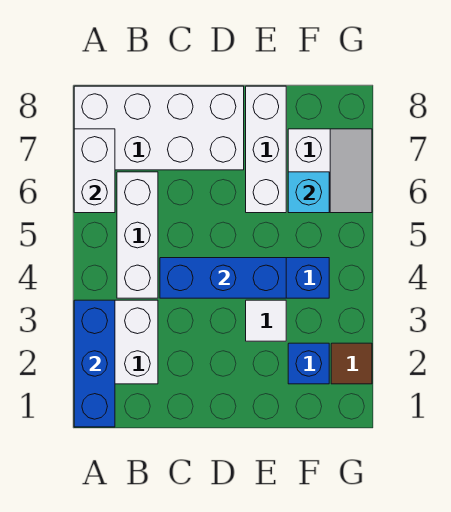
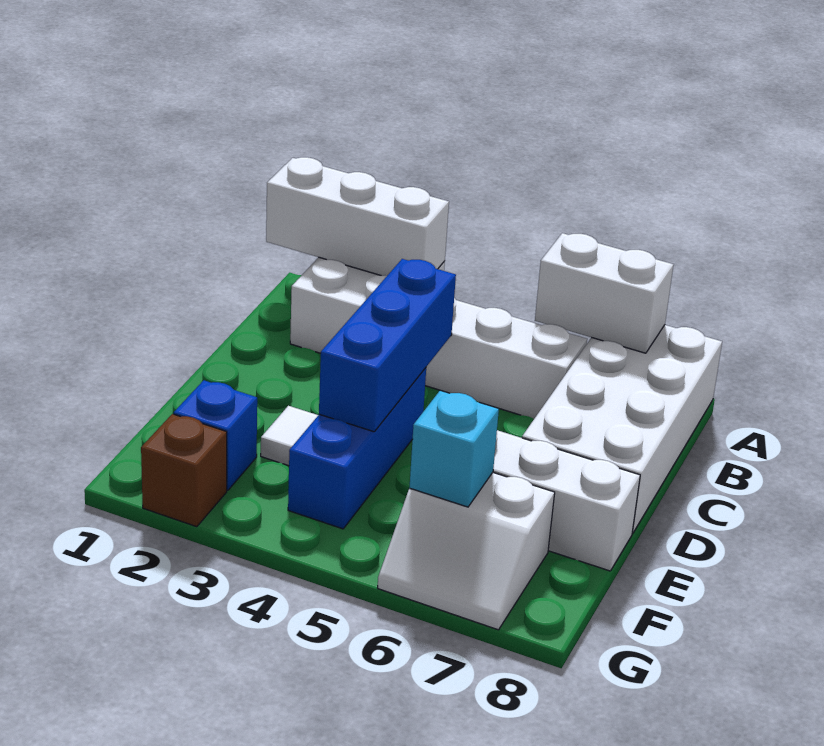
blue 1x3 brick [74,300,115,427] -> white 1x3 brick [266,157,449,276]
brown 1x1 tile [331,343,372,384] -> brown 1x1 brick [141,414,227,527]

